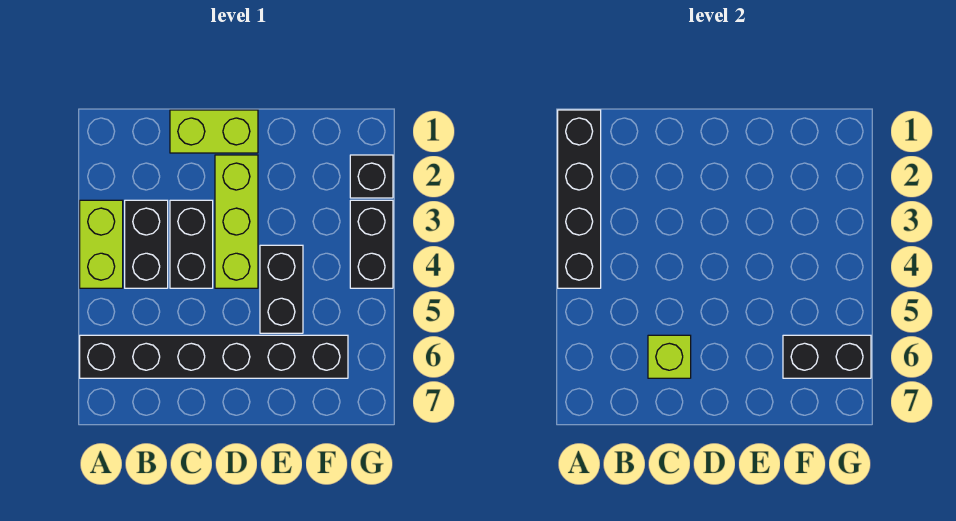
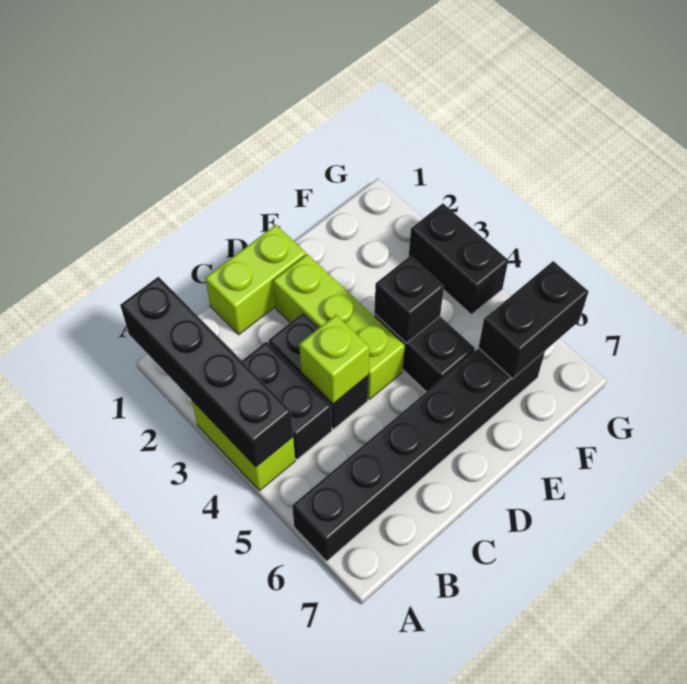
lime 1x1 brick [648,335,691,378] -> lime 1x1 brick moved to [299,315,370,404]
black 1x1 brick [350,155,393,198] -> black 1x1 brick moved to [374,256,444,344]

